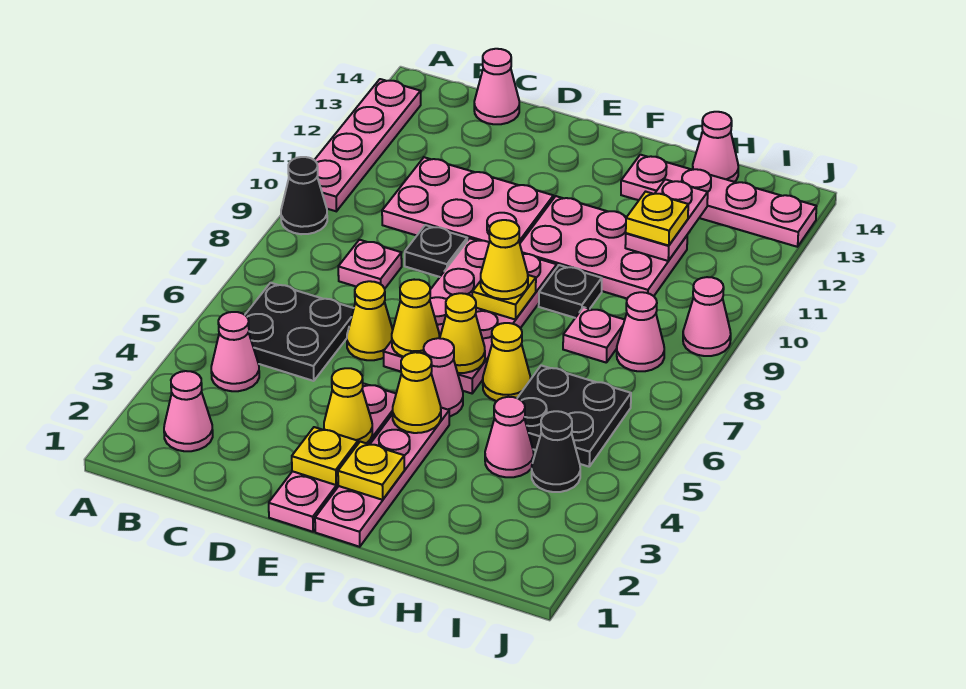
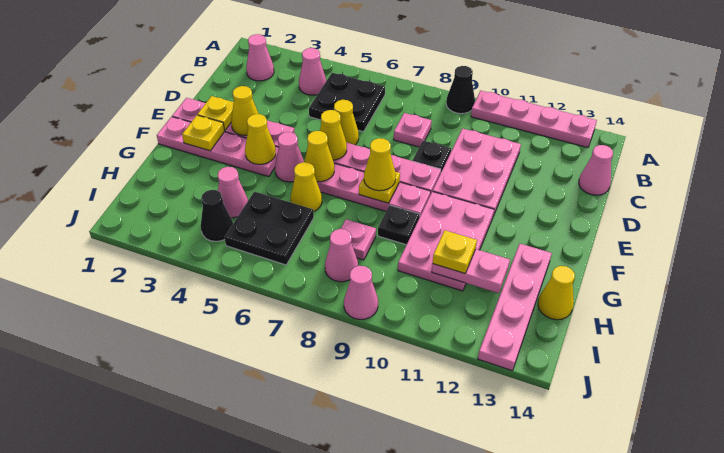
pink 1x1 cone [692,112,738,182] -> yellow 1x1 cone [538,266,575,320]

